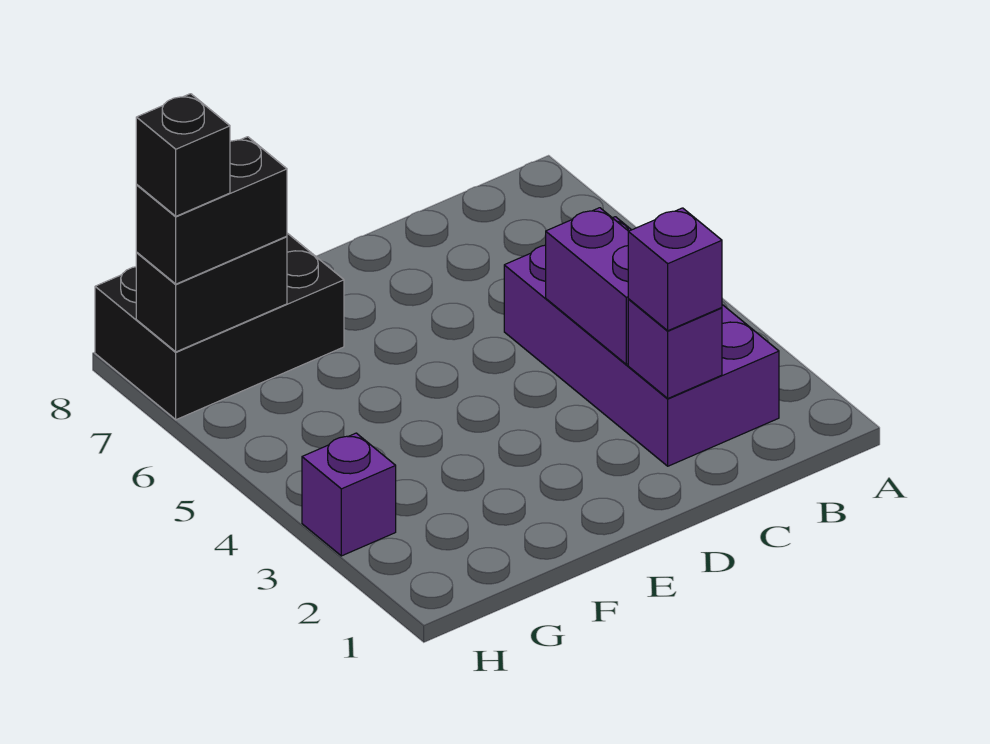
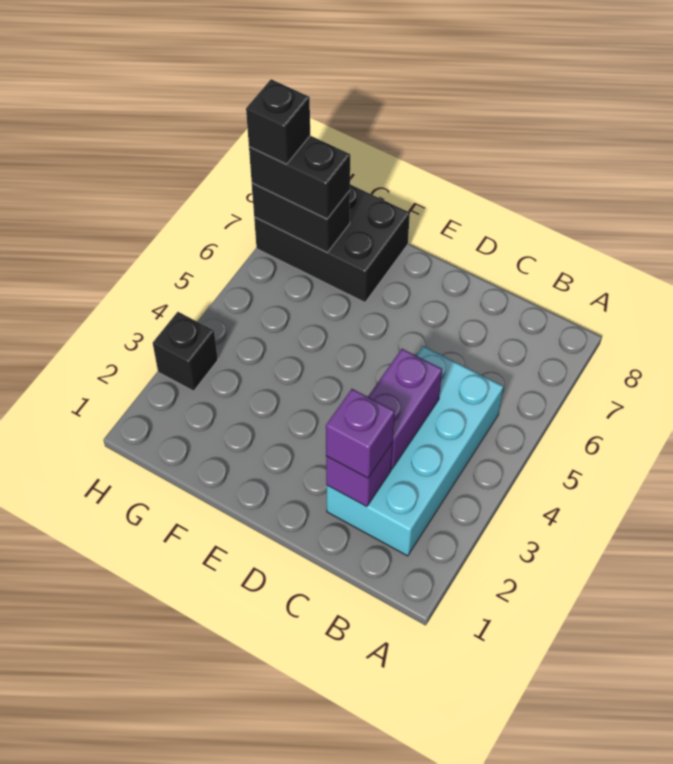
purple 2x4 brick [504,217,779,466] -> cyan 2x4 brick [327,346,503,556]
purple 1x1 brick [302,433,396,556] -> black 1x1 brick [153,312,218,391]

